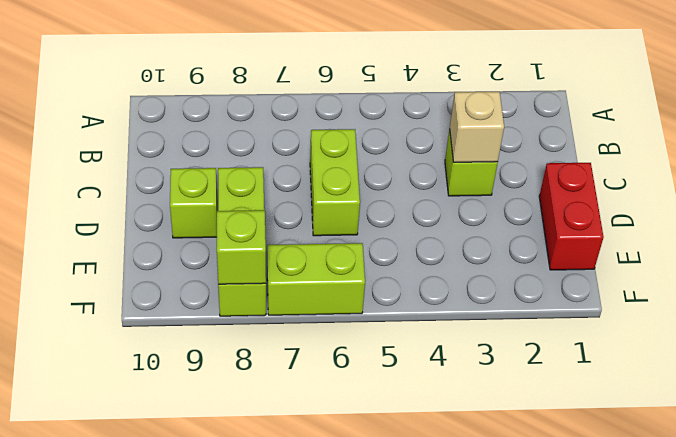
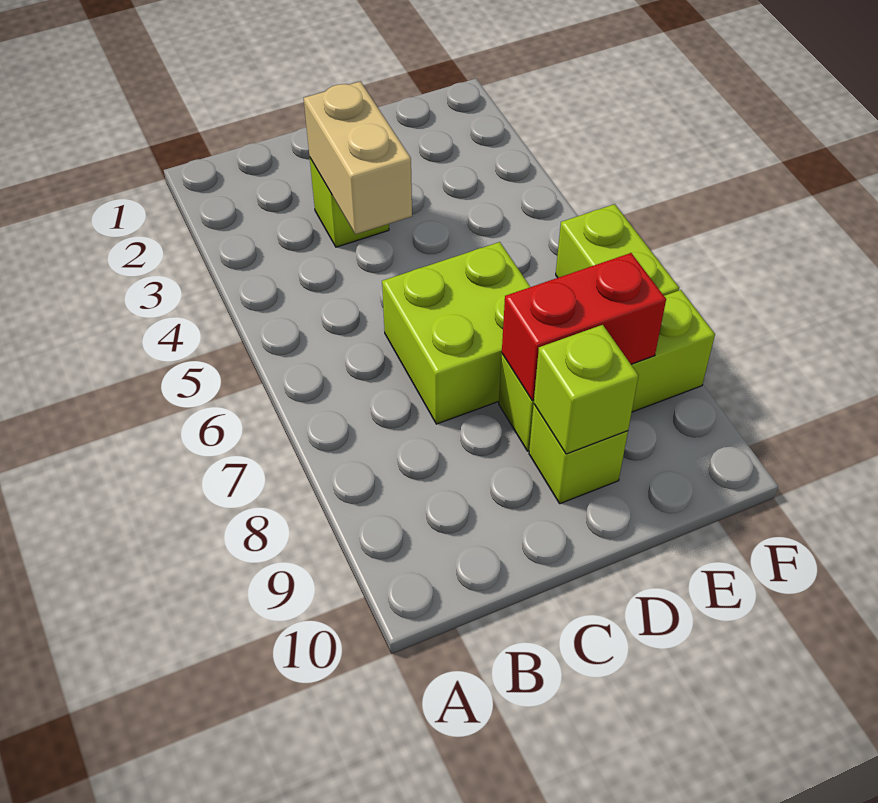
tan 1x1 brick [450,92,504,162] -> tan 1x2 brick [304,81,412,234]
lime 1x2 brick [310,129,360,236] -> lime 2x2 brick [382,242,530,424]
red 1x2 brick [539,163,604,270] -> red 1x2 brick moved to [502,253,666,400]
lime 1x1 brick [217,210,266,284] -> lime 1x1 brick moved to [534,325,639,454]

